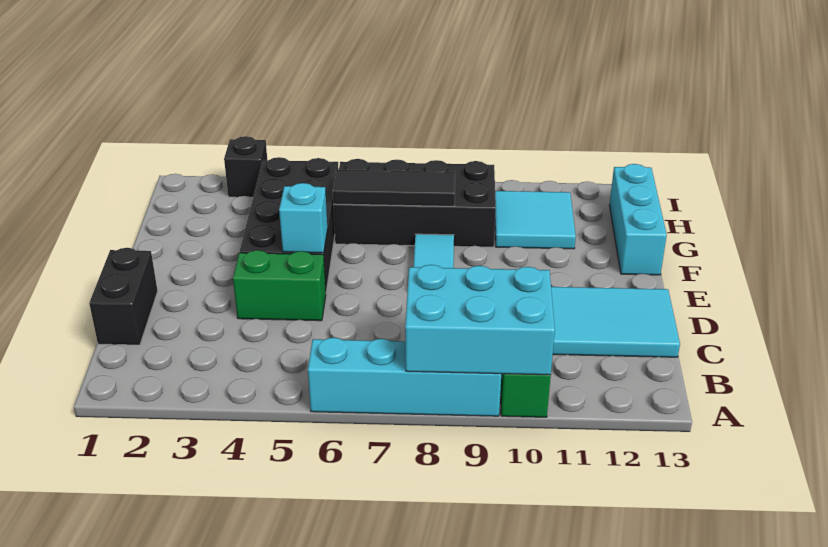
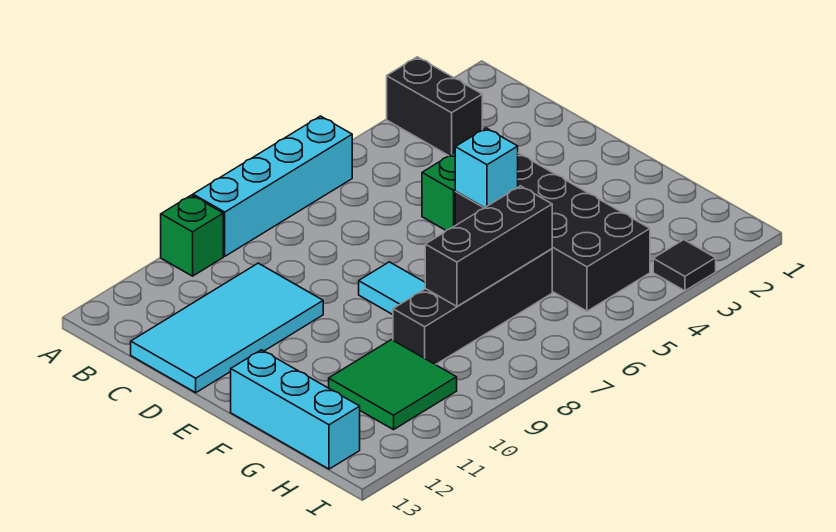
cyan 2x3 brick [405,265,555,375] -> none
black 1x2 brick [89,248,158,345] -> black 1x2 brick moved to [387,57,482,156]
black 2x4 brick [333,159,496,247] -> black 1x4 brick [393,249,552,365]
black 1x3 tile [333,170,455,206] -> black 1x3 brick [425,186,552,307]
cyan 2x2 tile [495,191,576,249] -> green 2x2 tile [329,340,457,430]
black 1x1 brick [224,136,267,198] -> black 1x1 tile [653,240,716,291]

